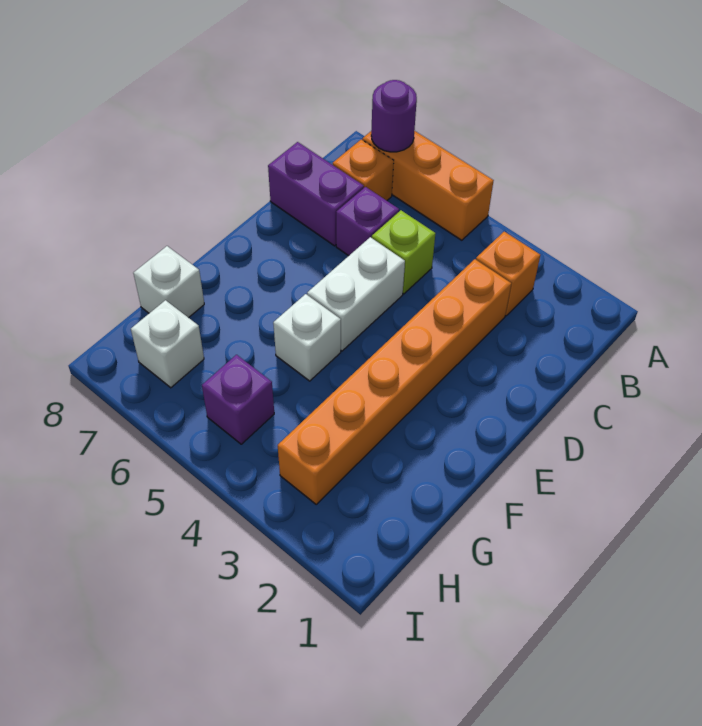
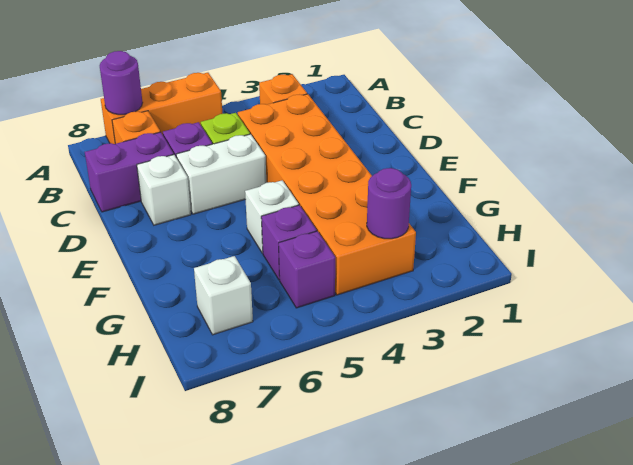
orange 1x6 brick [278,259,511,504] -> orange 2x6 brick [238,94,416,295]
white 1x2 brick [307,237,405,351] -> white 1x2 brick turned to [176,134,266,214]
none -> purple 1x1 brick [261,205,317,280]
white 1x1 brick [133,246,204,318] -> white 1x1 brick moved to [137,155,191,225]
none -> purple 1x1 round brick [367,168,411,239]

